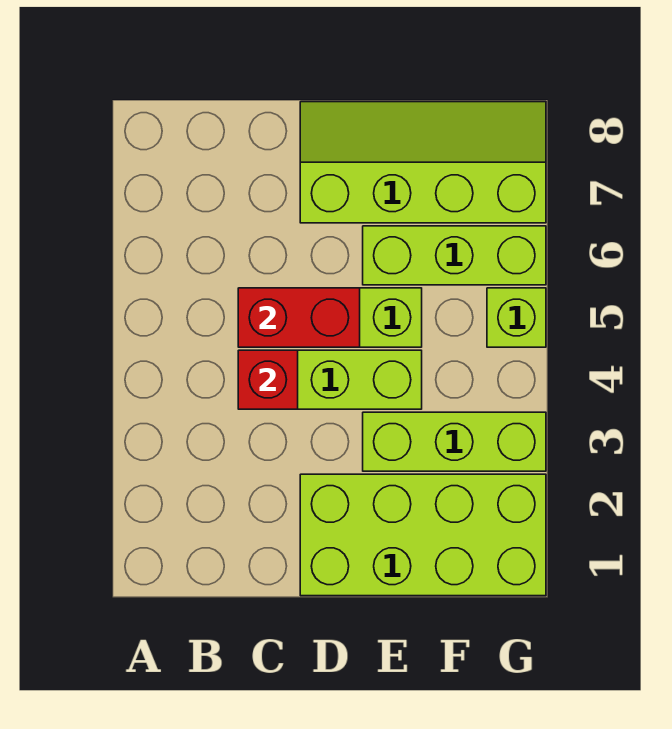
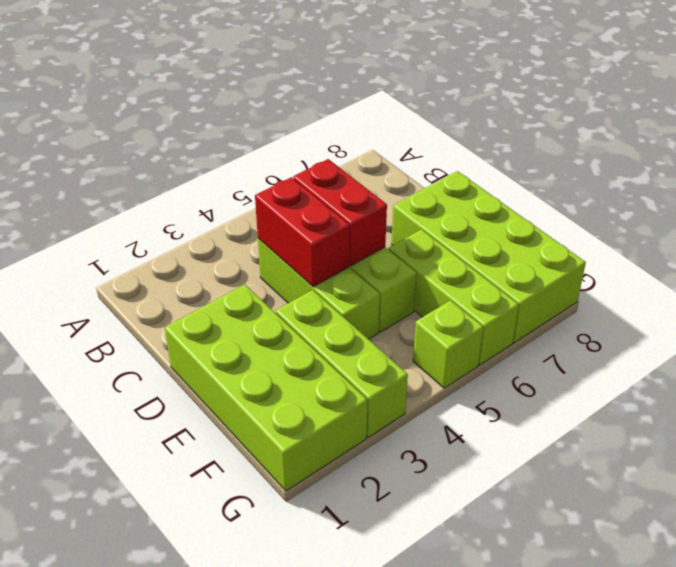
red 1x1 brick [238,350,298,409] -> red 1x2 brick [255,177,349,287]
lime 2x4 slope [300,102,546,223] -> lime 2x4 brick [392,171,586,343]

